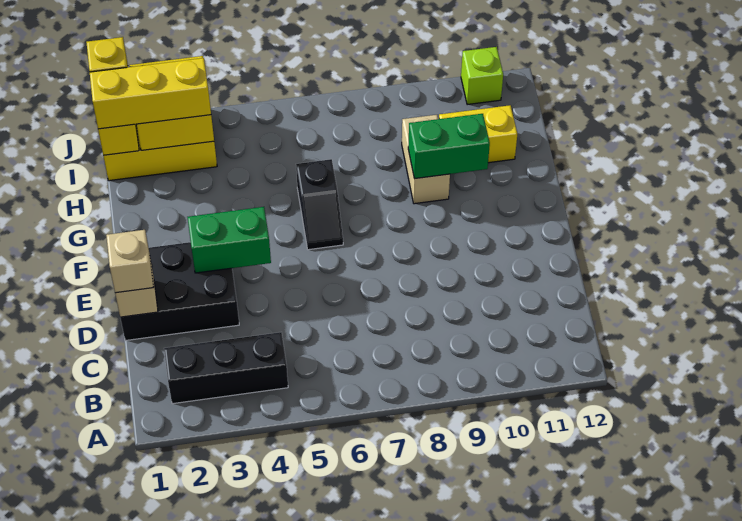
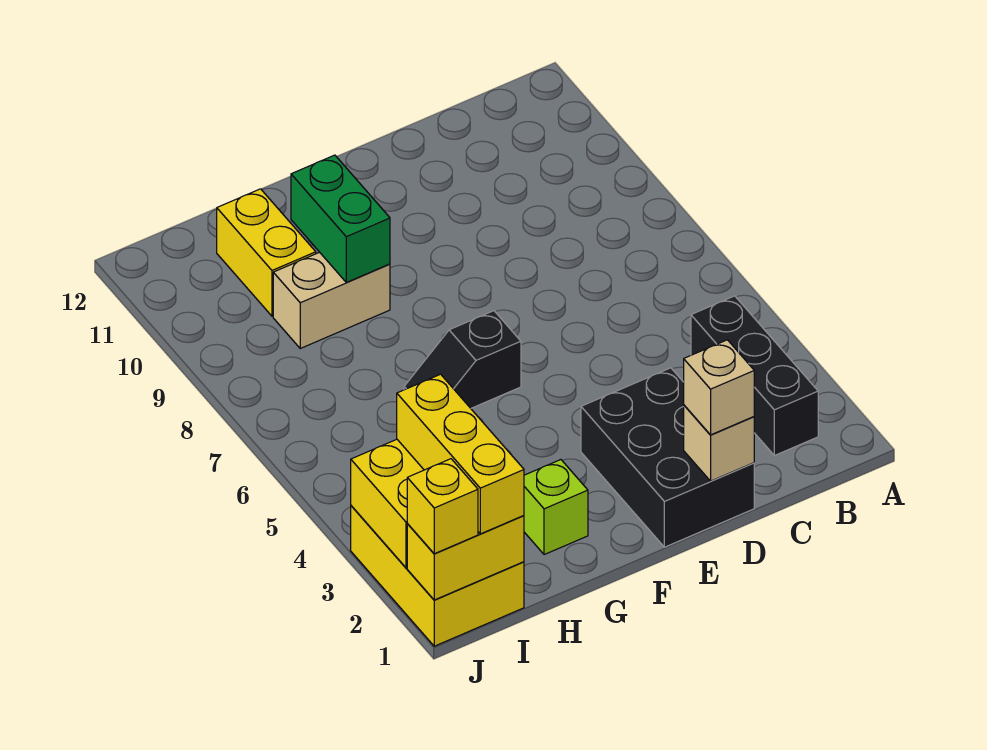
green 1x2 brick [188,207,271,273] -> none
black 1x2 slope [296,159,343,250] -> black 1x2 slope turned to [404,311,521,408]
lime 1x1 brick [461,47,503,105] -> lime 1x1 brick moved to [524,460,588,555]

